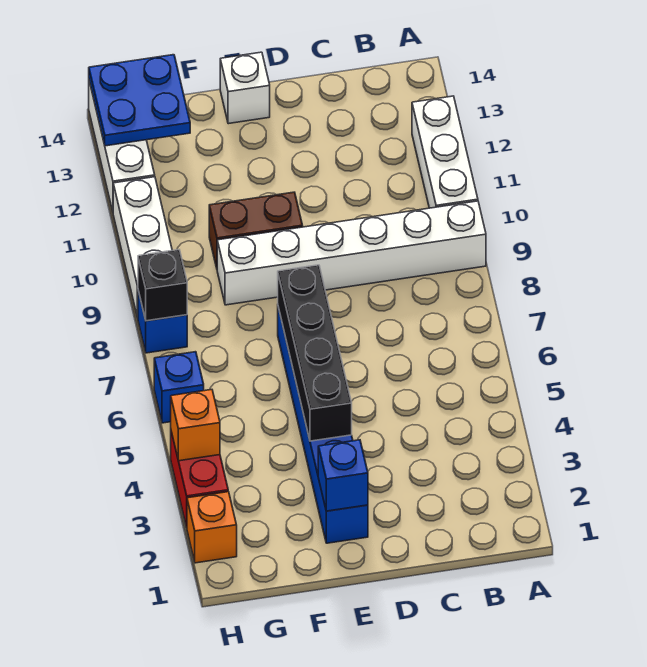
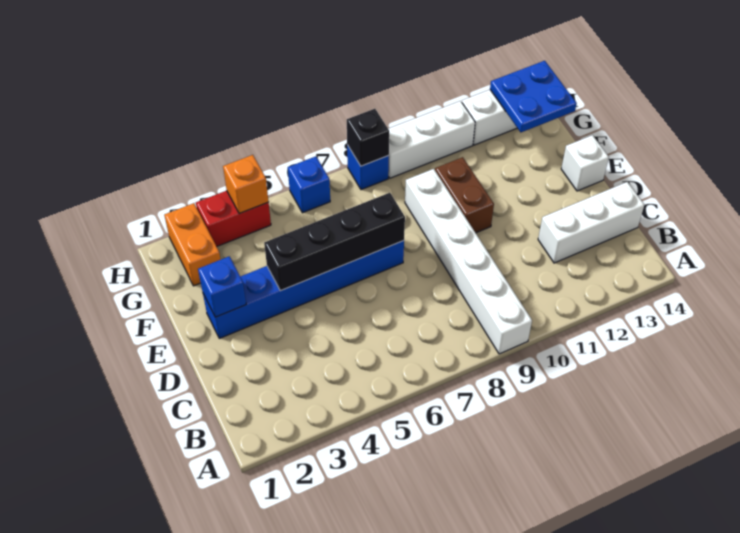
white 1x3 brick [412,96,478,208] -> white 1x3 brick moved to [538,182,644,263]
orange 1x1 brick [187,492,237,563] -> orange 1x2 brick [164,203,221,286]

